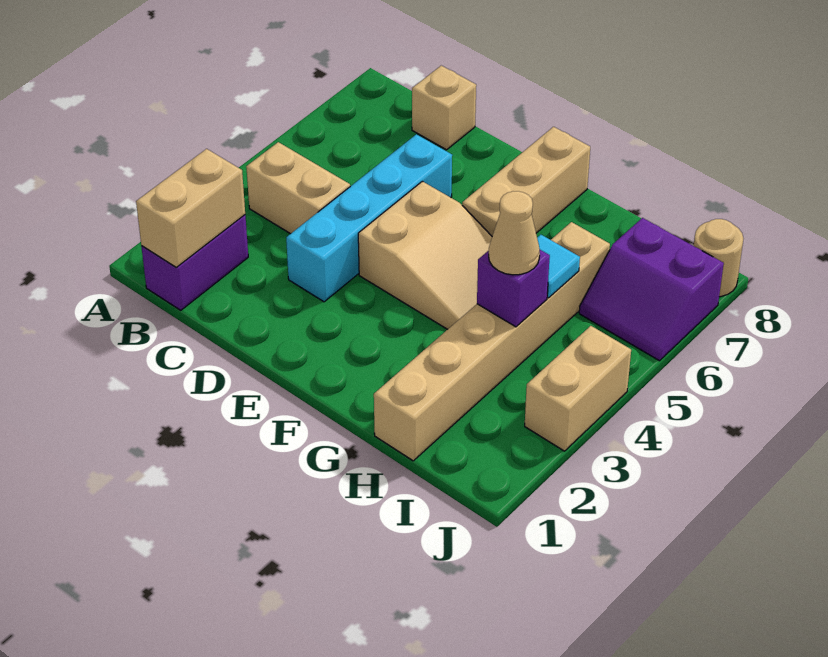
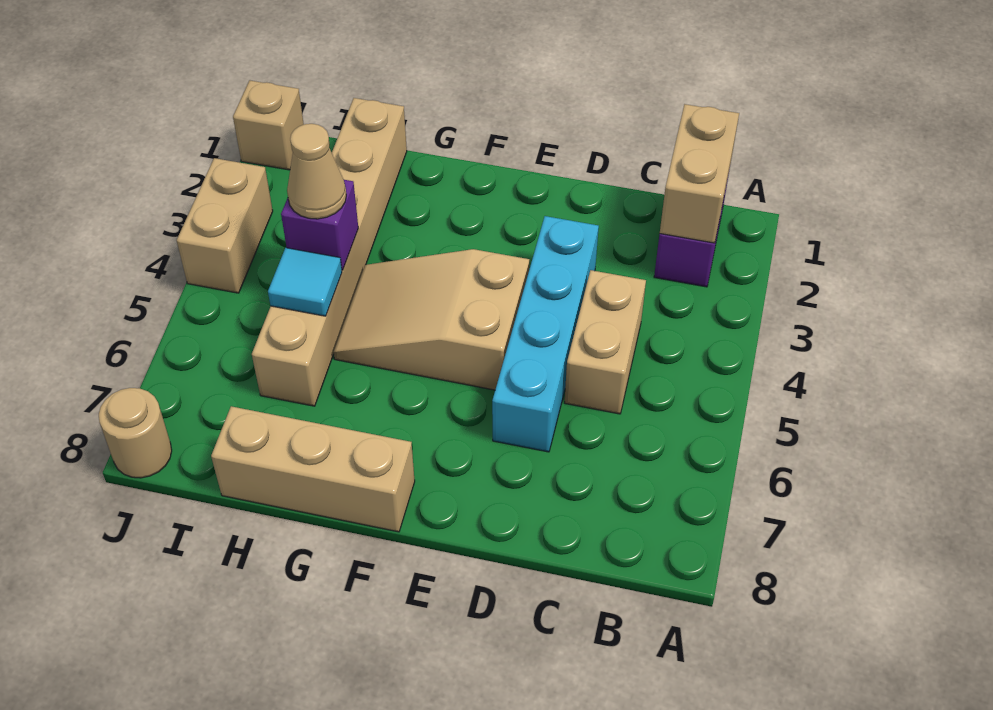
tan 1x2 brick [246,142,350,234] -> tan 1x2 brick turned to [565,270,646,414]
tan 1x1 brick [412,66,476,150] -> tan 1x1 brick moved to [233,80,304,170]
tan 1x3 brick [462,127,590,236] -> tan 1x3 brick turned to [211,406,415,532]
purple 2x2 slope [579,218,724,361] -> none

